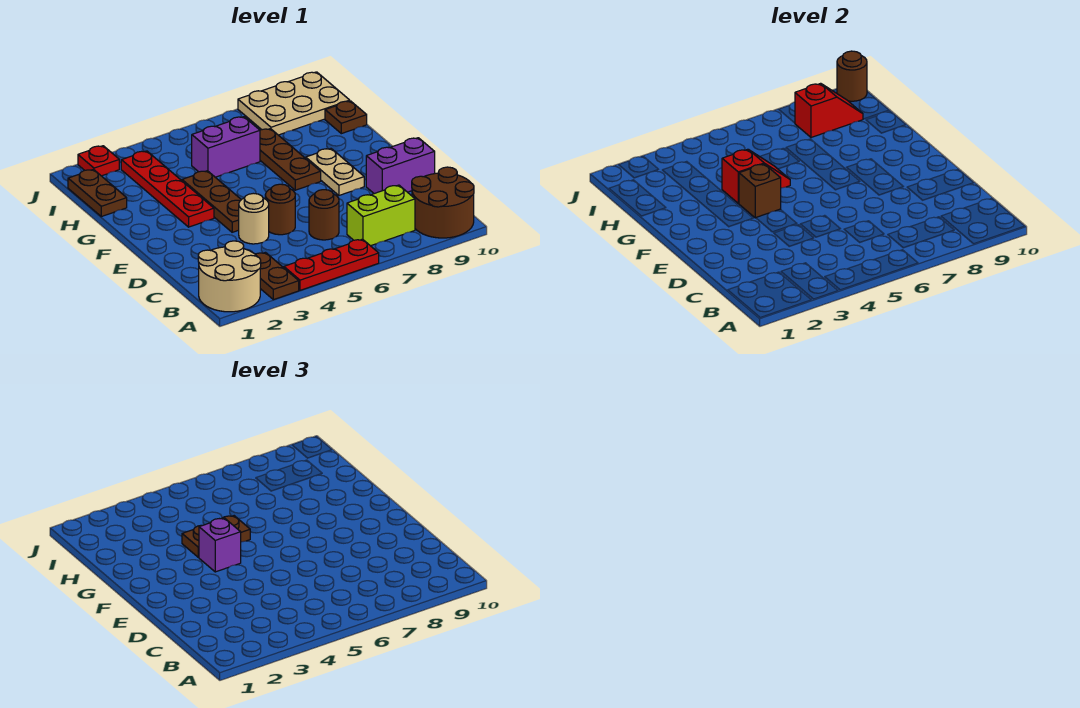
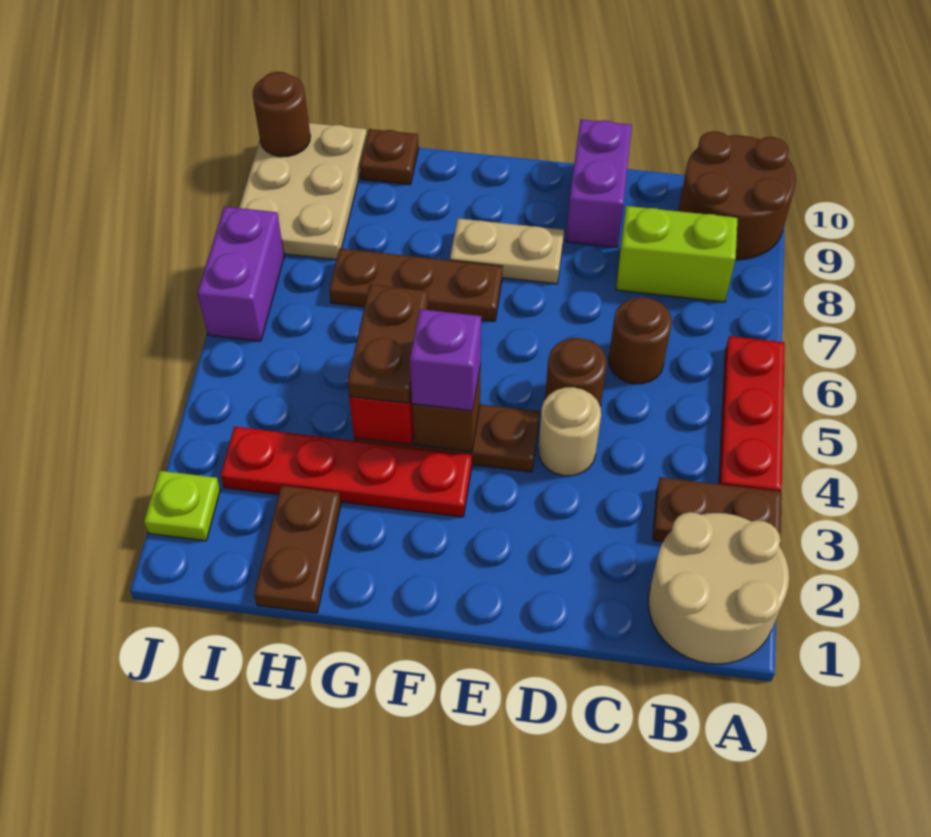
lime 1x2 brick [347,185,415,246] -> lime 1x2 brick turned to [616,206,738,302]
brown 1x2 plate [68,169,127,217] -> brown 1x2 plate turned to [254,486,341,613]
purple 1x2 brick [192,117,260,177] -> purple 1x2 brick moved to [197,207,284,341]
red 1x2 slope [795,83,863,138] -> none
red 1x1 plate [78,146,119,176] -> lime 1x1 plate [144,471,220,541]

